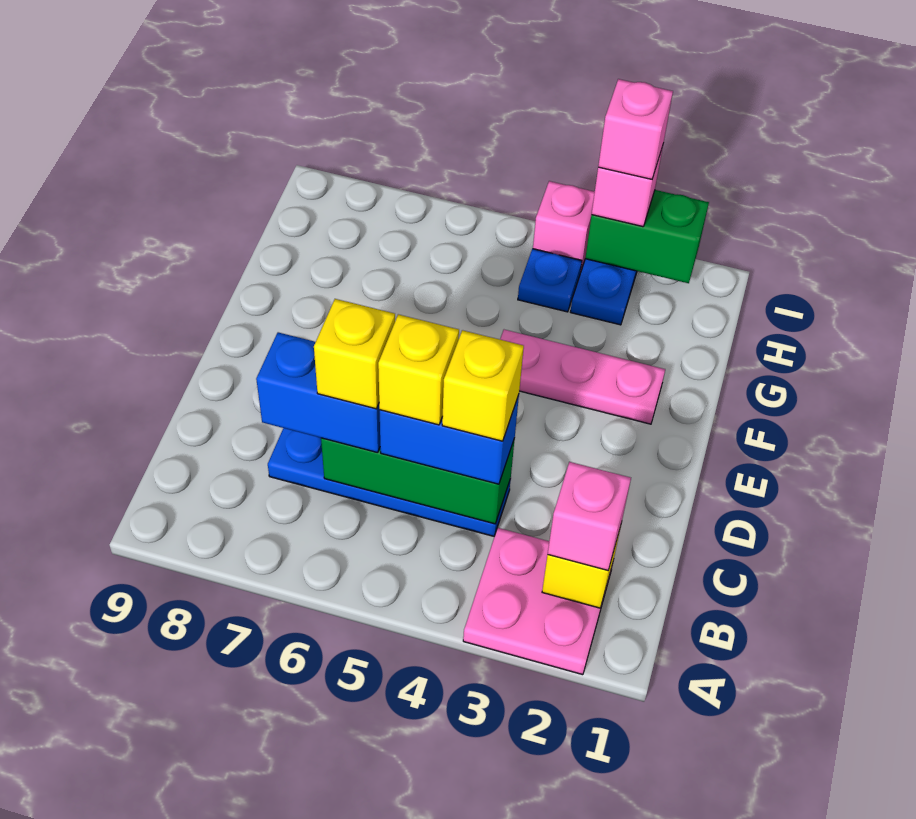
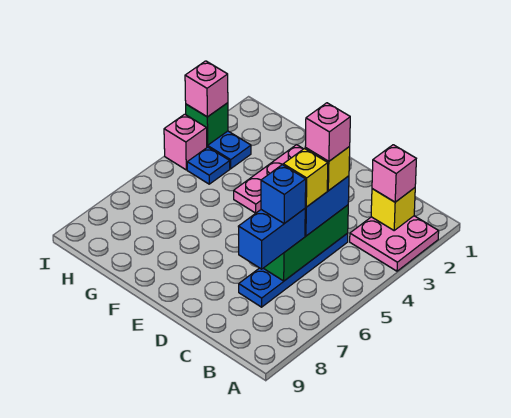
yellow 1x1 brick [314,299,395,409] -> blue 1x1 brick [261,165,306,223]
green 1x2 brick [585,190,709,283] -> green 1x1 brick [186,103,228,145]
pink 1x1 brick [598,79,673,179] -> pink 1x1 brick moved to [305,103,350,161]

